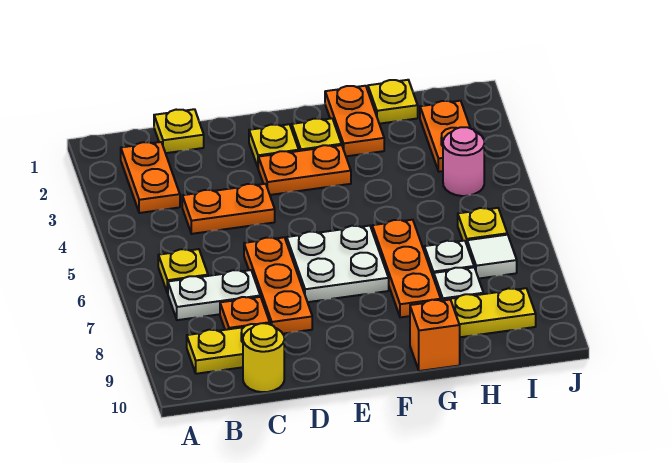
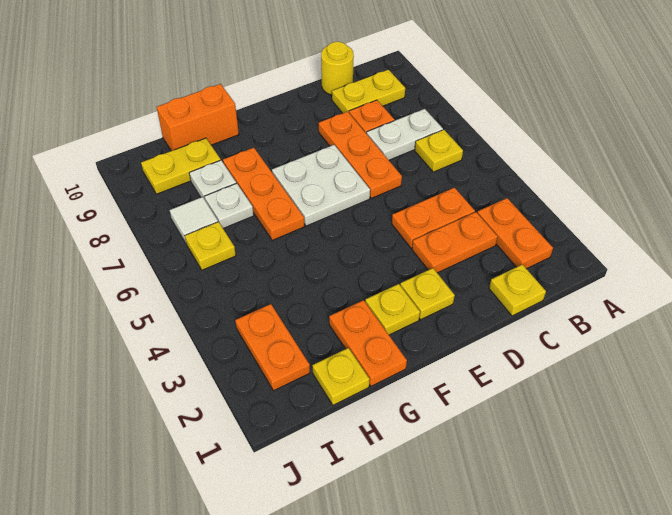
orange 1x2 plate [258,145,351,195] -> orange 1x2 plate moved to [412,212,497,273]
orange 1x1 brick [410,300,460,371] -> orange 1x2 brick [157,84,239,151]
pink 1x1 round brick [443,127,484,196] -> none

